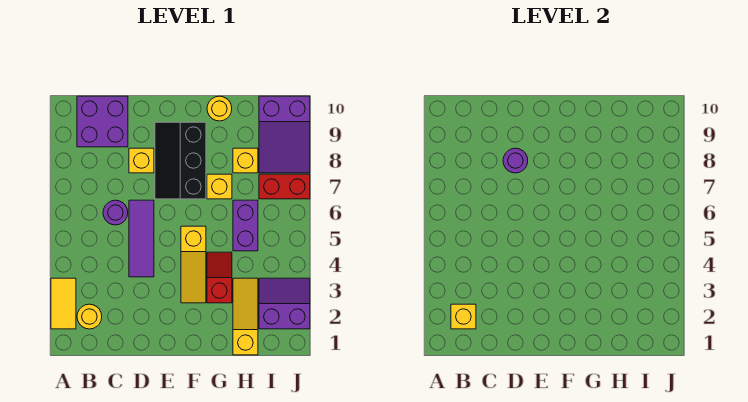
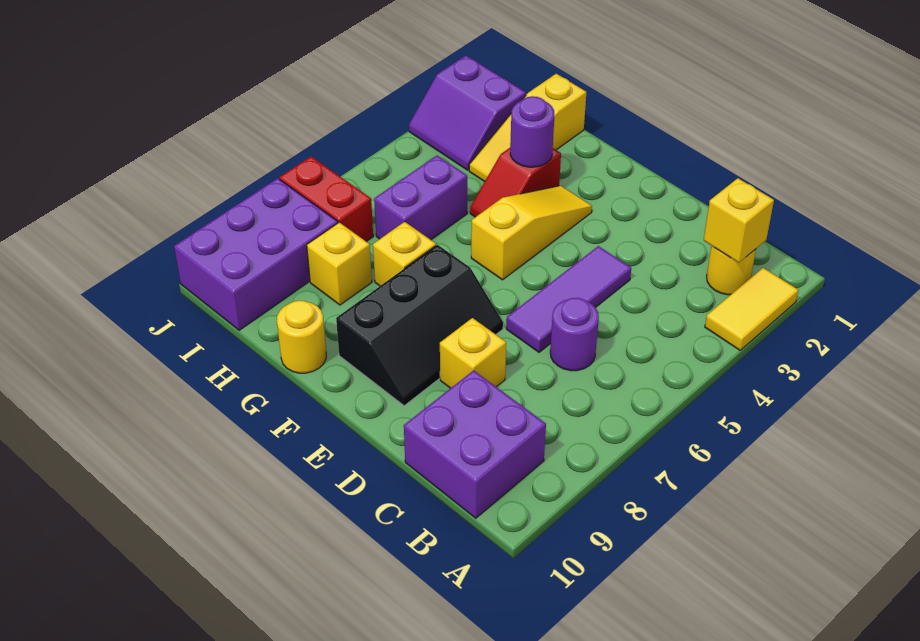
purple 1x1 round brick [503,148,528,173] -> purple 1x1 round brick moved to [510,96,554,167]
purple 2x3 slope [259,96,310,173] -> purple 2x3 brick [174,178,338,330]

